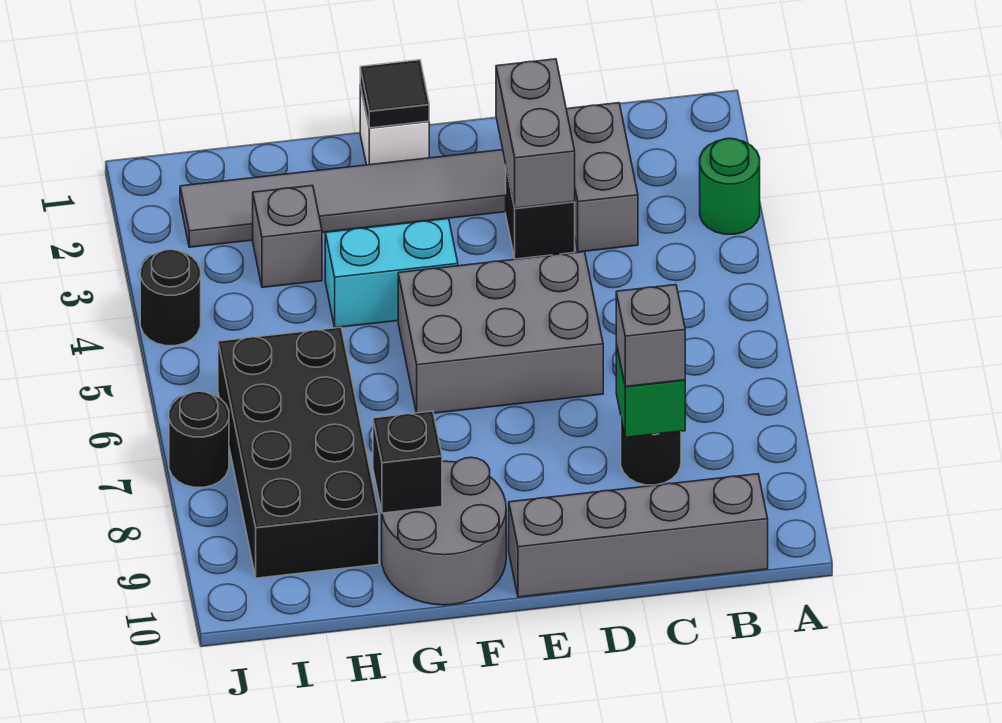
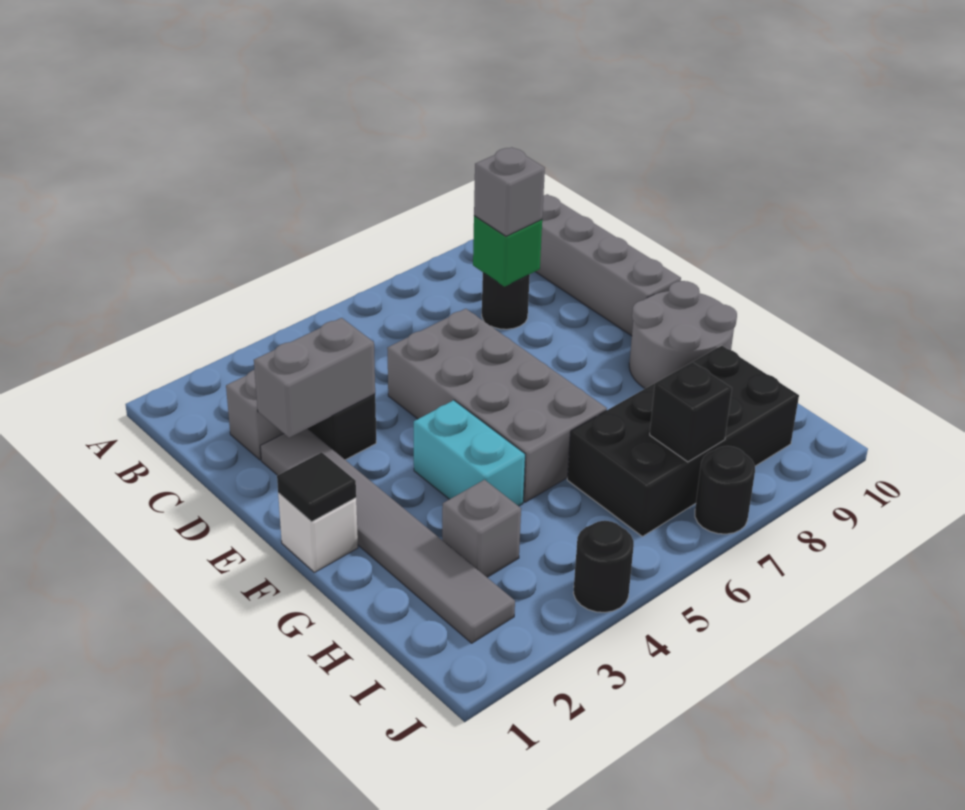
green 1x1 round brick [700,138,760,234] -> none
grey 2x3 brick [398,252,603,413] -> grey 2x4 brick [387,309,607,502]
black 1x1 brick [373,411,442,513] -> black 1x1 brick moved to [650,362,732,462]

